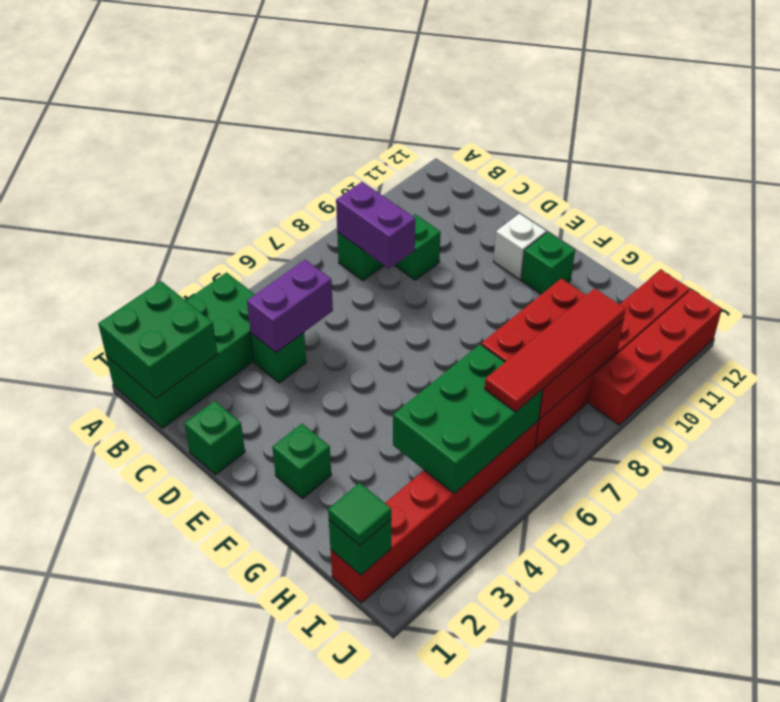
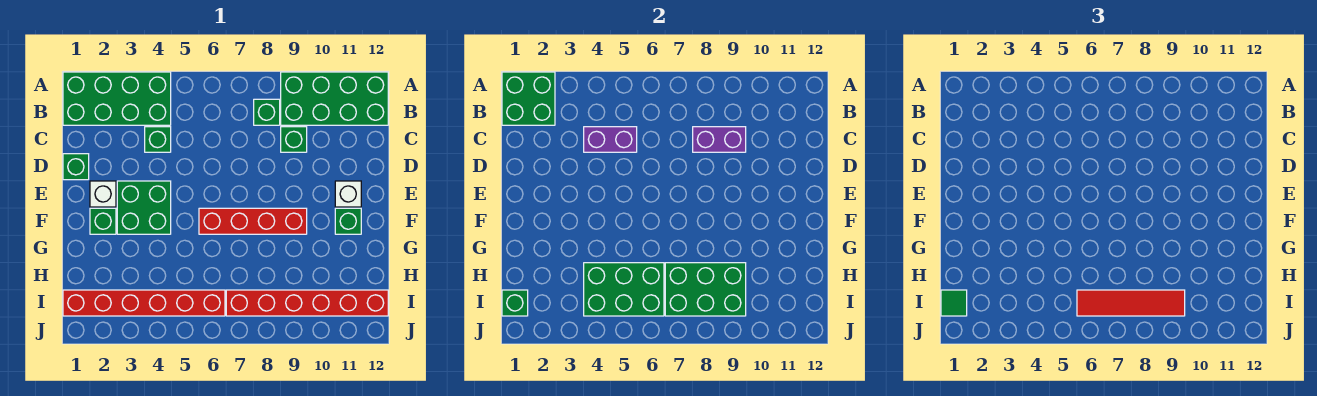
none -> green 2x4 brick [281,72,388,125]
purple 1x2 brick [336,182,415,269] -> purple 1x2 brick turned to [693,127,746,152]
none -> white 1x1 brick [90,181,116,207]
none -> green 2x2 brick [117,181,171,234]
red 2x3 brick [481,278,623,419] -> green 2x3 brick [665,263,746,316]
red 1x4 brick [589,289,722,425] -> red 1x4 brick moved to [199,208,307,234]

